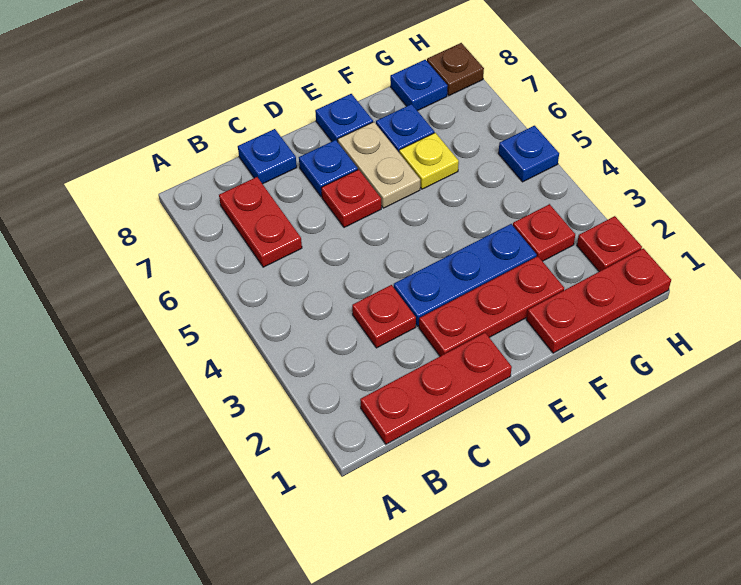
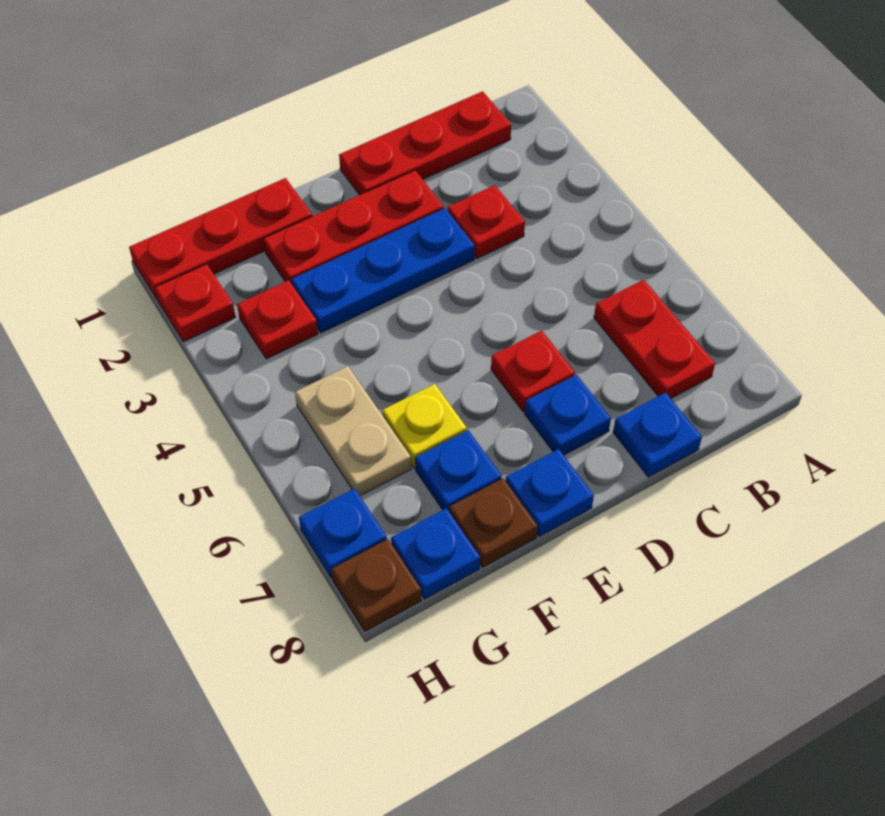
tan 1x2 plate [338,122,420,208] -> tan 1x2 plate moved to [295,366,411,496]
none -> brown 1x1 plate [449,478,538,567]
blue 1x1 plate [498,126,559,182] -> blue 1x1 plate moved to [299,488,387,578]

